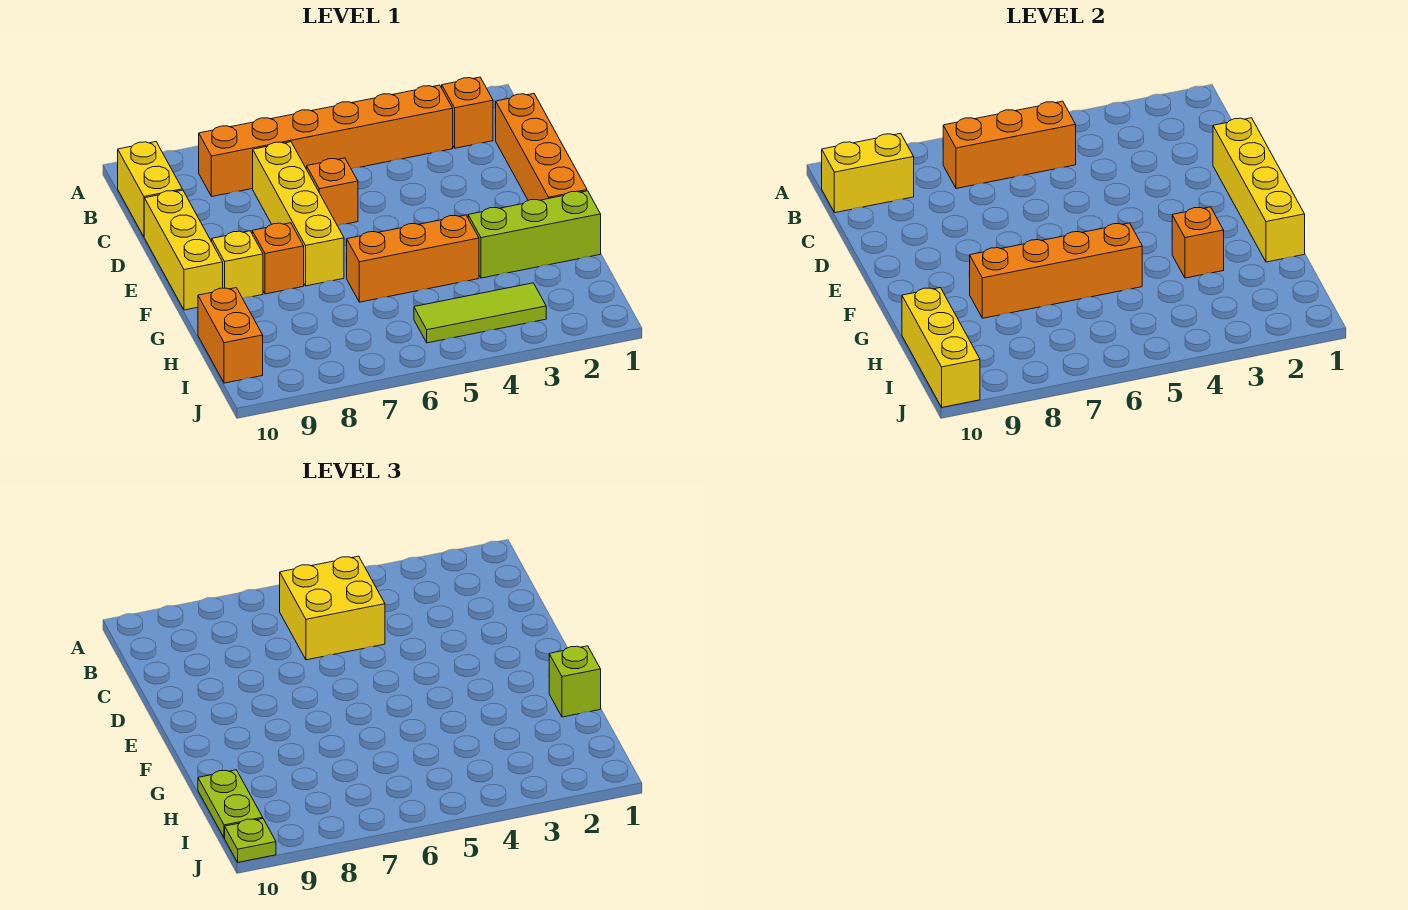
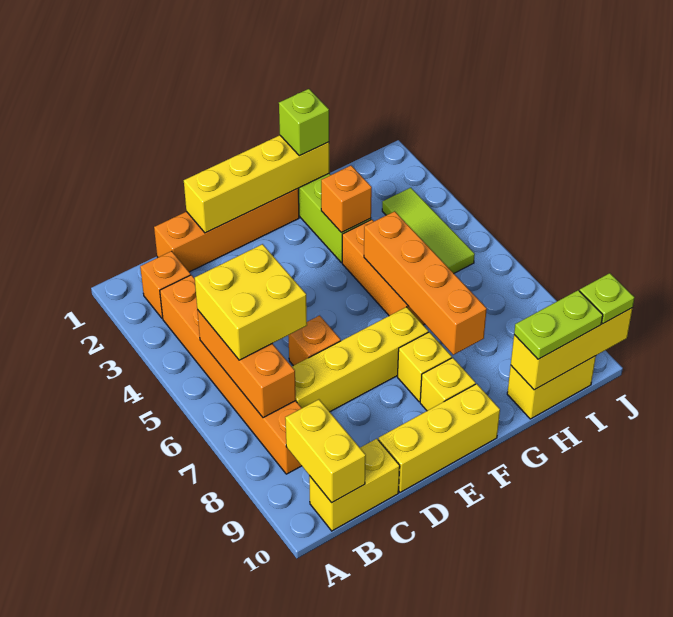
orange 1x1 brick [252,223,304,294] -> yellow 1x1 brick [398,332,452,402]
orange 1x2 brick [198,288,263,383] -> yellow 1x2 brick [507,356,596,419]

